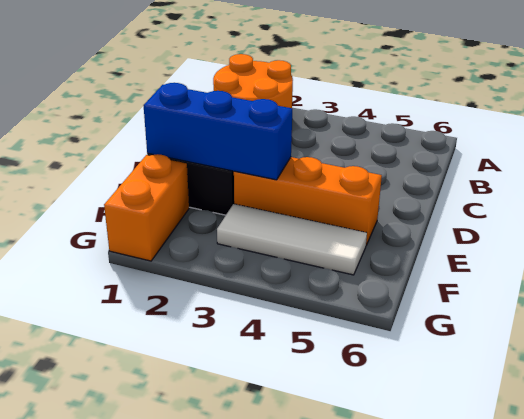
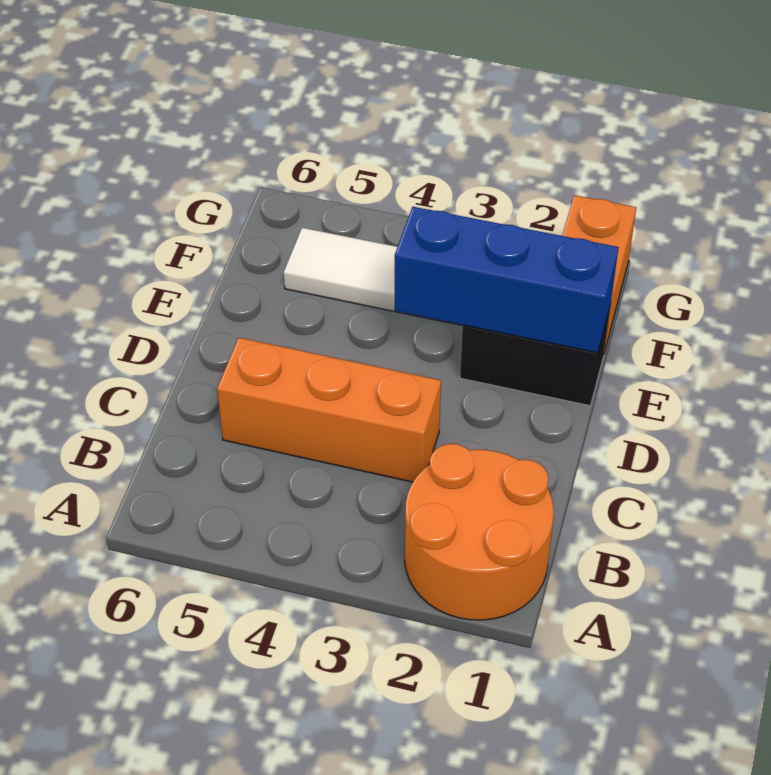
orange 1x3 brick [234,157,382,245] -> orange 1x3 brick moved to [217,338,441,482]

